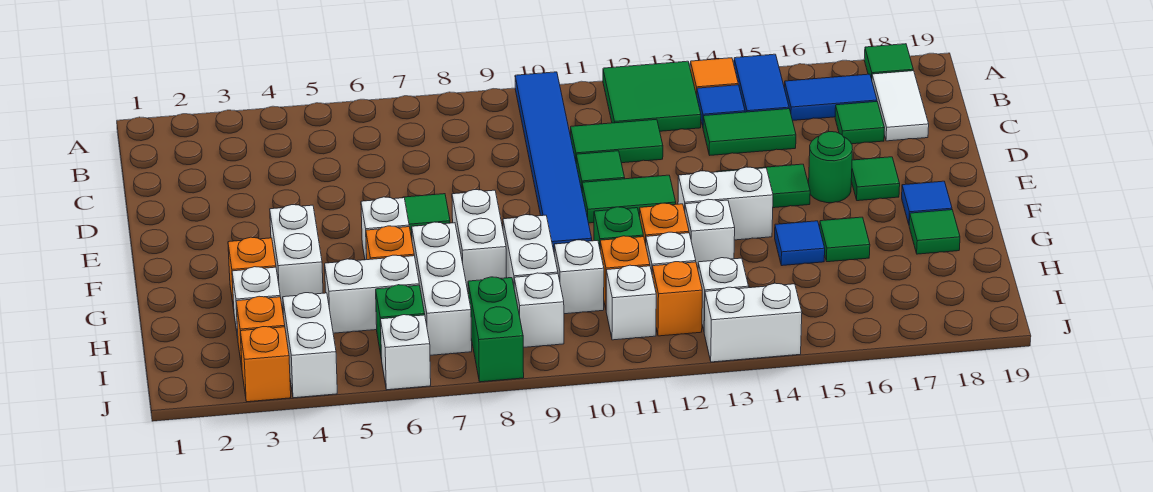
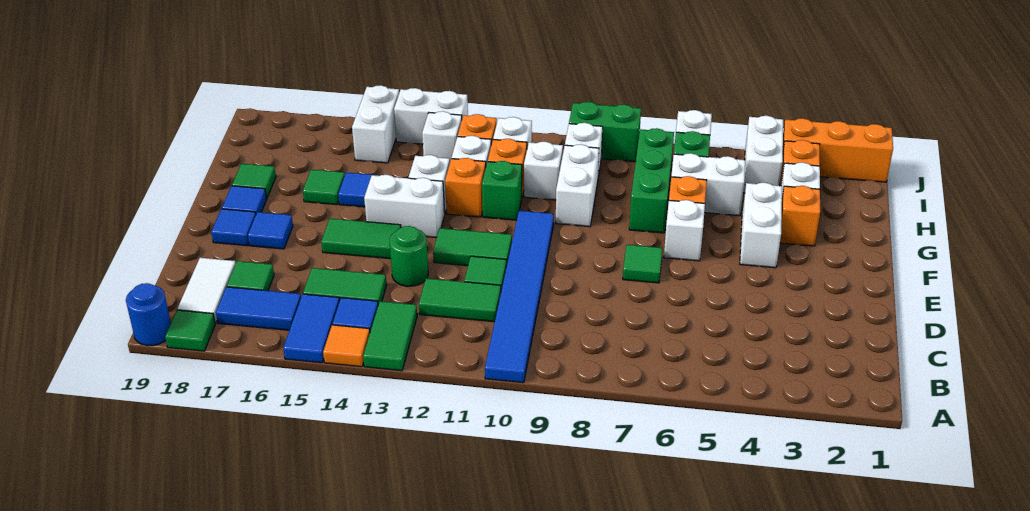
green 2x2 tile [603,61,701,131] -> green 1x2 tile [363,301,417,371]
none -> blue 1x1 round brick [126,283,171,346]
green 1x1 round brick [809,132,853,203] -> green 1x1 round brick moved to [390,226,428,286]
green 1x1 tile [851,157,900,201] -> blue 1x1 tile [248,212,293,249]
none -> blue 1x1 tile [211,209,256,246]
white 1x2 brick [452,190,506,290] -> white 1x2 brick moved to [352,85,399,163]
white 1x3 brick [412,222,472,355] -> green 1x3 brick [629,128,674,233]
green 1x2 brick [468,277,524,382] -> green 1x2 brick turned to [569,102,641,162]
orange 1x1 brick [240,327,291,402] -> orange 1x3 brick [783,118,893,182]

